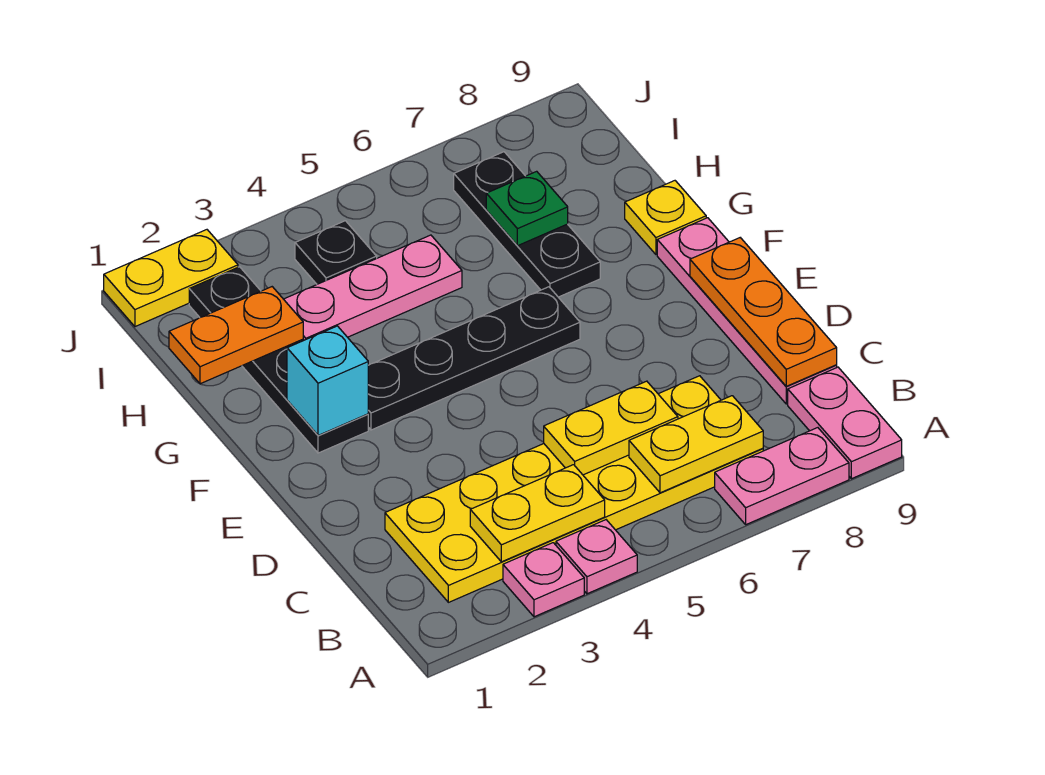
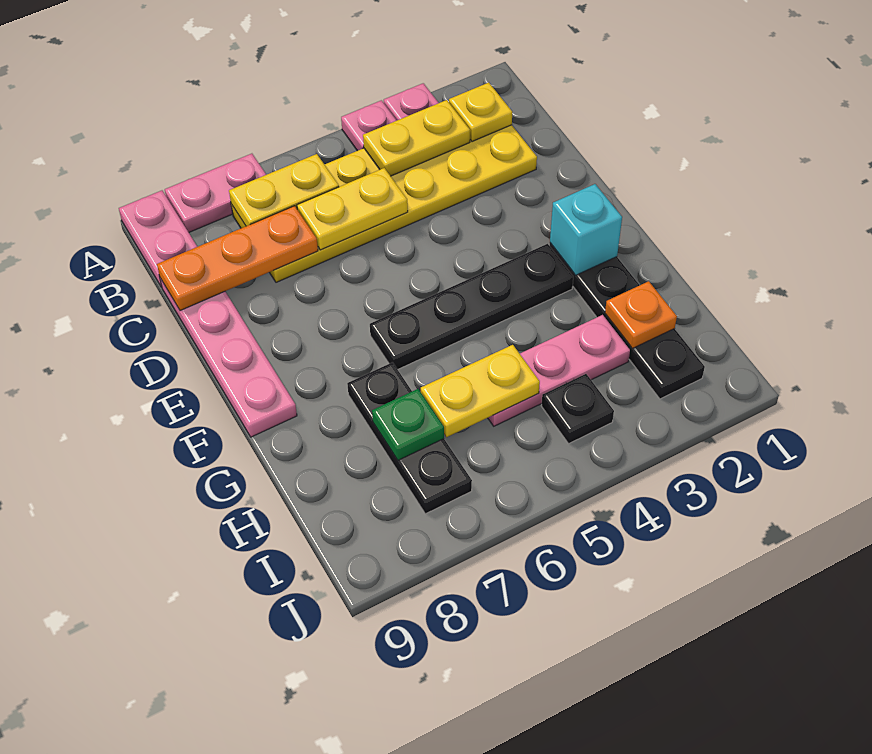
orange 1x3 plate [690,238,837,386] -> orange 1x3 plate turned to [157,206,318,311]
yellow 1x1 plate [625,181,706,254] -> yellow 1x1 plate moved to [449,83,512,142]
orange 1x2 plate [169,287,303,384] -> orange 1x1 plate [605,281,677,348]
yellow 1x2 plate [104,230,238,327] -> yellow 1x2 plate moved to [421,345,540,437]

